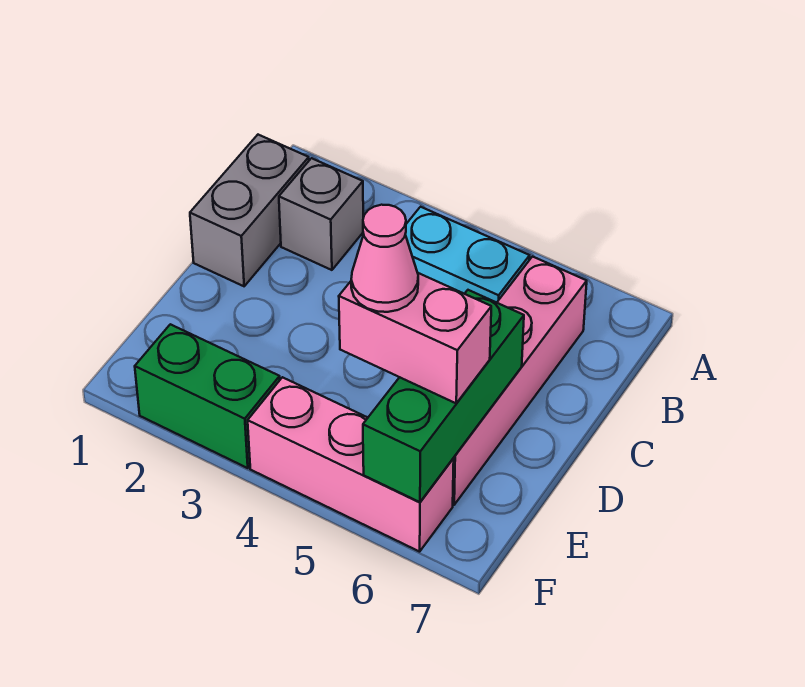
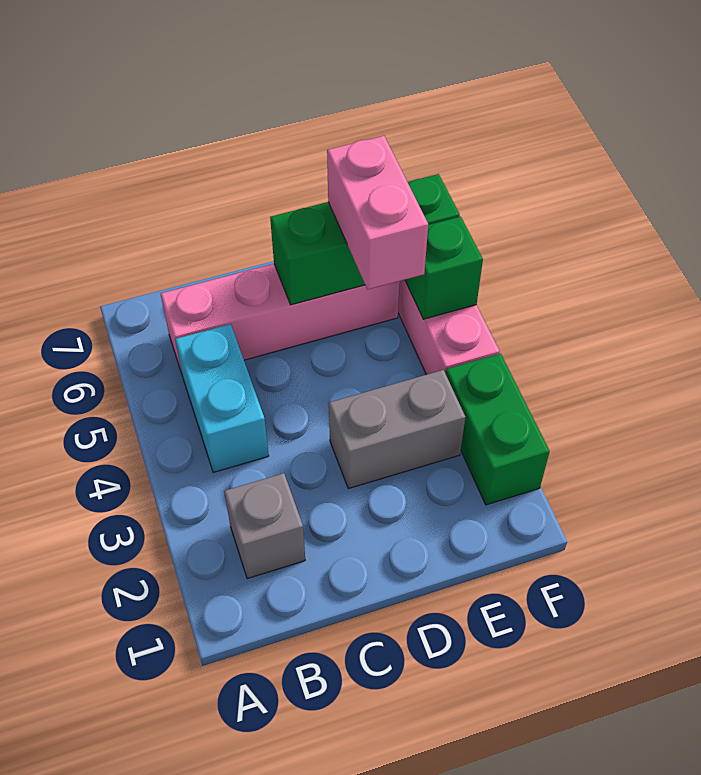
grey 1x2 brick [190,135,309,286] -> grey 1x2 brick moved to [329,370,465,489]
pink 1x1 cone [351,205,418,312] -> none
none -> green 1x1 brick [405,216,483,319]

